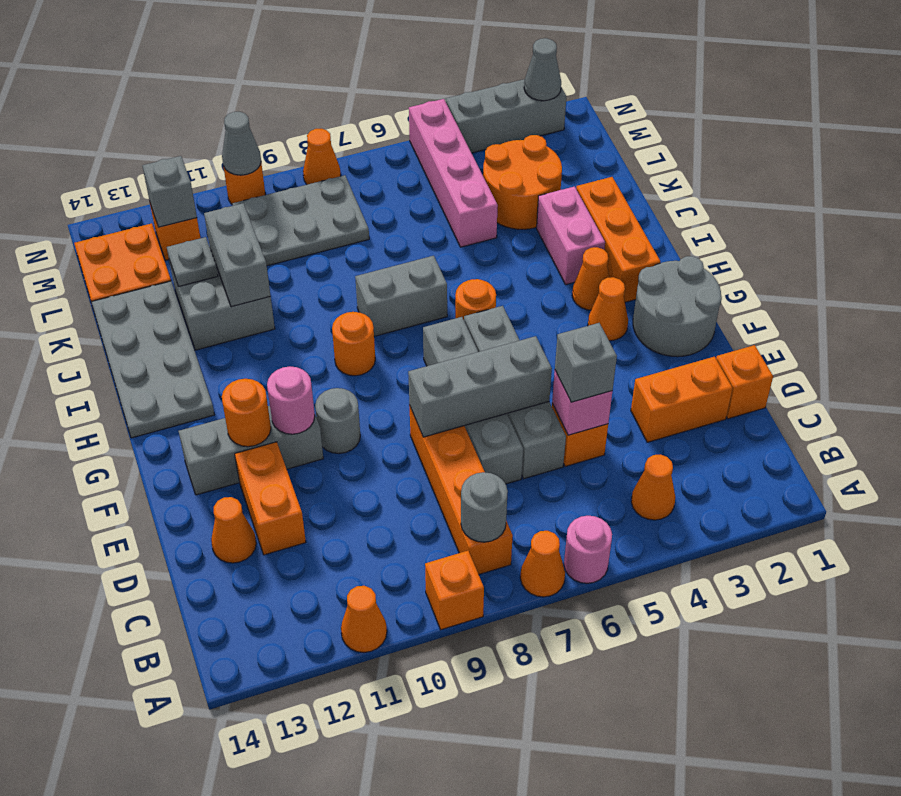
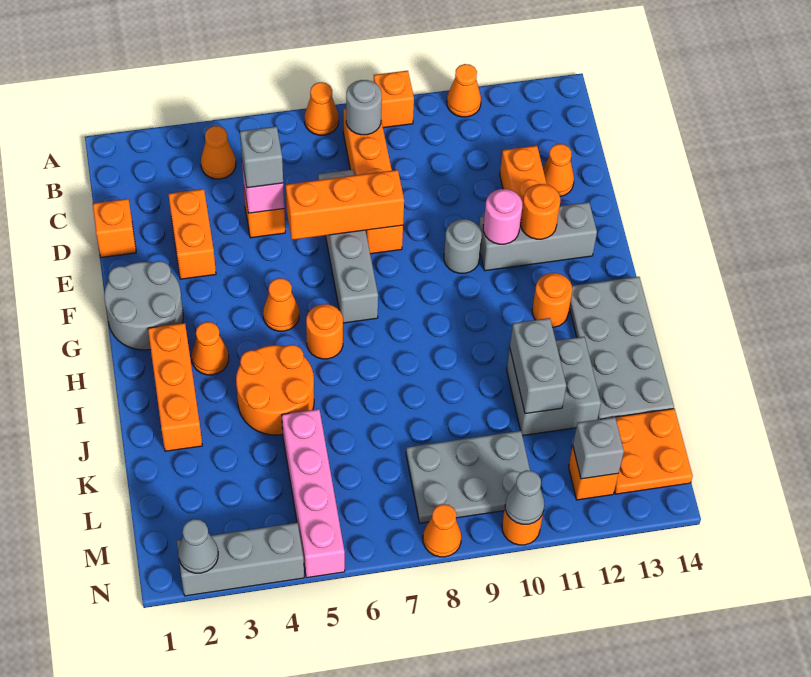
pink 1x1 round brick [564,516,612,583] -> none
orange 1x2 brick [631,357,733,442] -> orange 1x2 brick turned to [168,189,216,279]
grey 1x4 brick [464,306,566,479] -> none
grey 1x3 brick [408,336,552,437] -> orange 1x3 brick [285,170,404,240]
orange 1x1 cone [588,277,628,341] -> orange 1x1 cone moved to [263,278,299,331]
orange 1x1 round brick [332,312,375,376] -> orange 1x1 round brick moved to [532,273,572,327]
pink 1x2 brick [537,187,605,285] -> none
grey 1x2 brick [355,256,447,336] -> none
orange 2x2 round brick [483,135,562,229] -> orange 2x2 round brick moved to [236,345,314,435]
grey 1x1 plate [167,237,218,287] -> none

